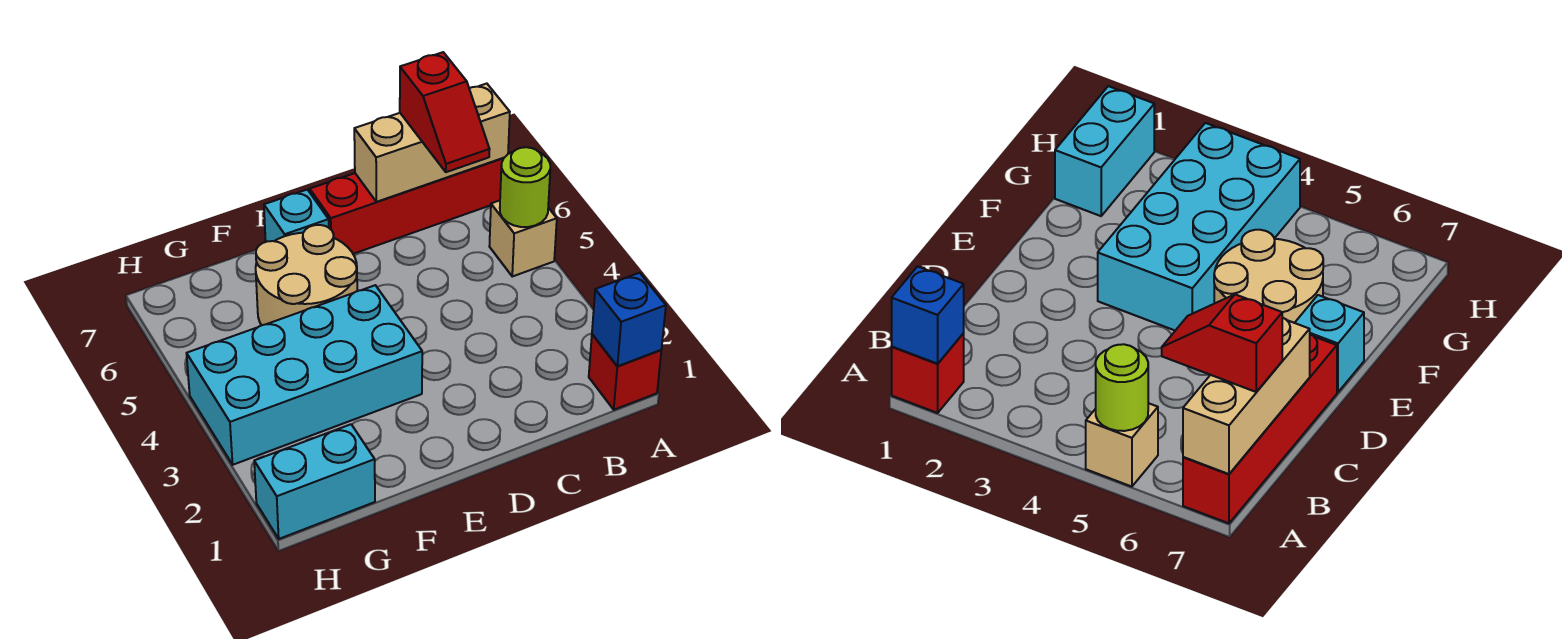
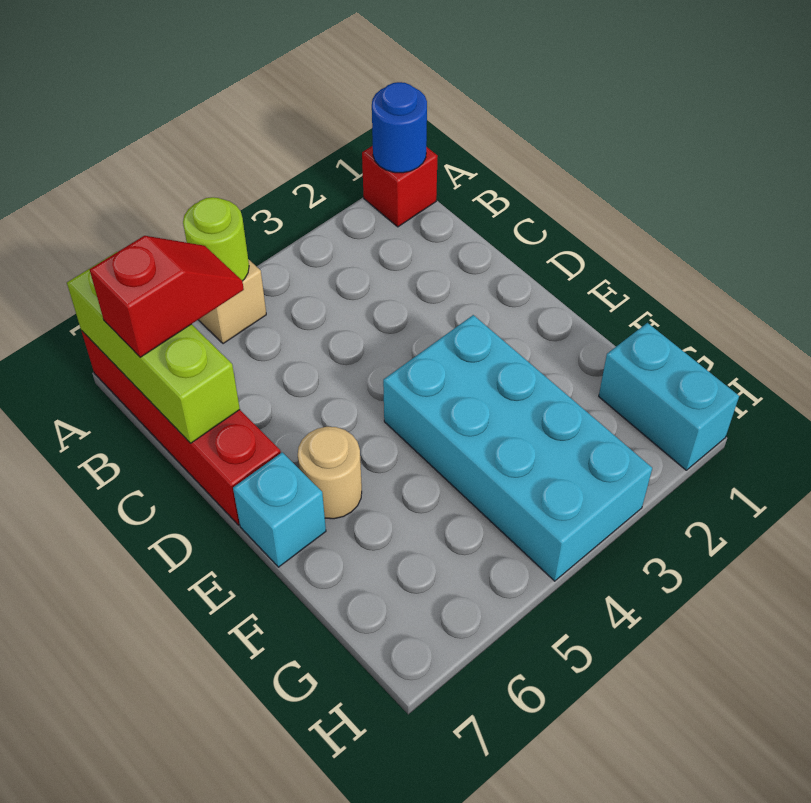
blue 1x1 brick [592,273,666,366] -> blue 1x1 round brick [372,82,427,173]
tan 1x3 brick [354,84,510,202] -> lime 1x3 brick [67,252,240,443]
tan 2x2 round brick [256,225,357,325] -> tan 1x1 round brick [298,427,362,519]

